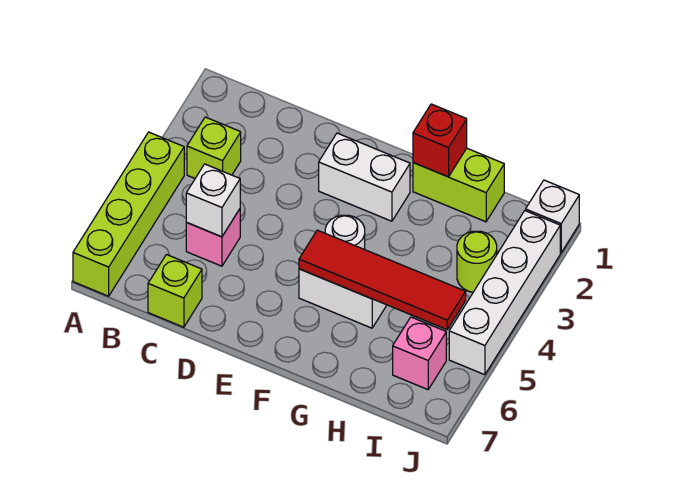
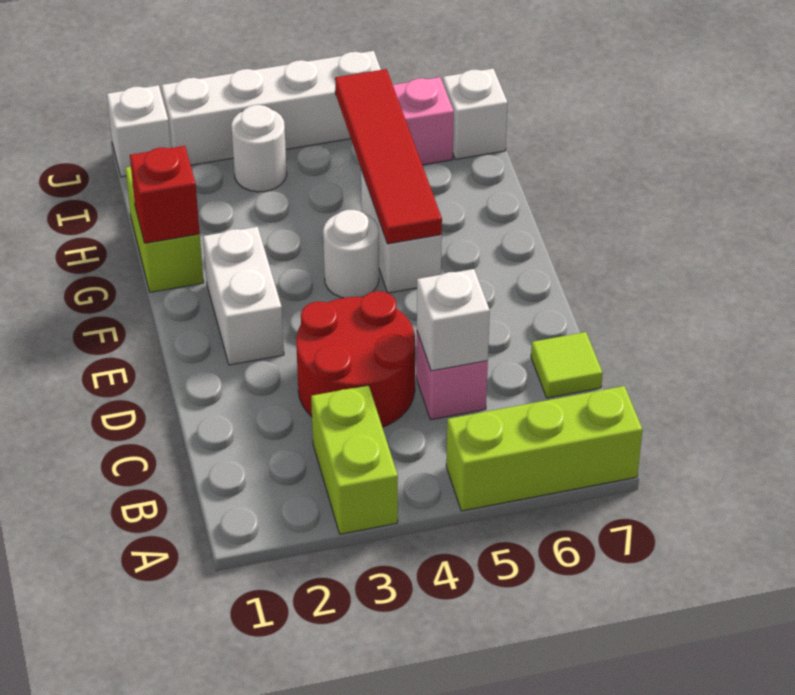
lime 1x4 brick [73,132,184,296] -> lime 1x3 brick [446,386,643,511]
lime 1x1 brick [187,117,241,178] -> lime 1x2 brick [311,385,398,534]
none -> red 2x2 round brick [296,291,415,427]
lime 1x1 brick [148,255,202,327] -> lime 1x1 tile [531,332,603,398]
lime 1x1 round brick [457,231,497,292] -> white 1x1 round brick [231,105,287,192]
none -> white 1x1 brick [443,69,508,159]

